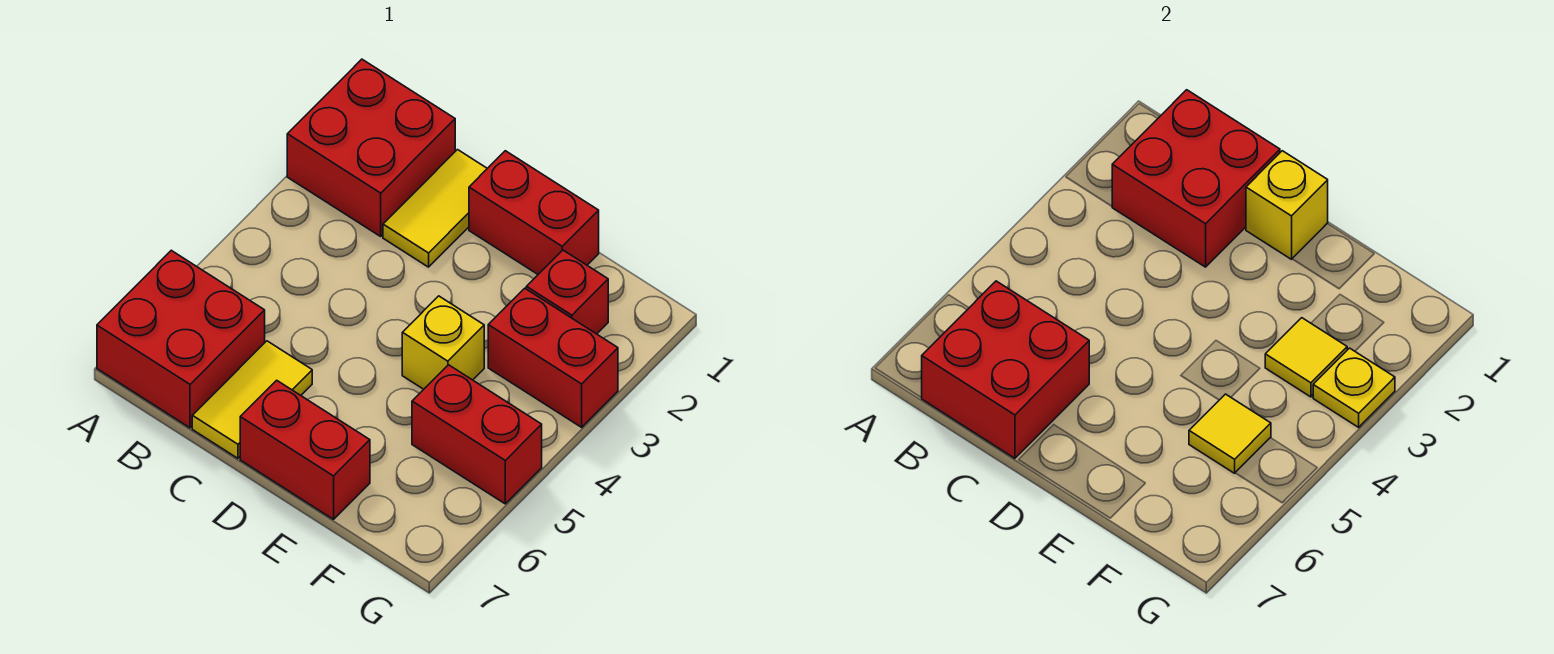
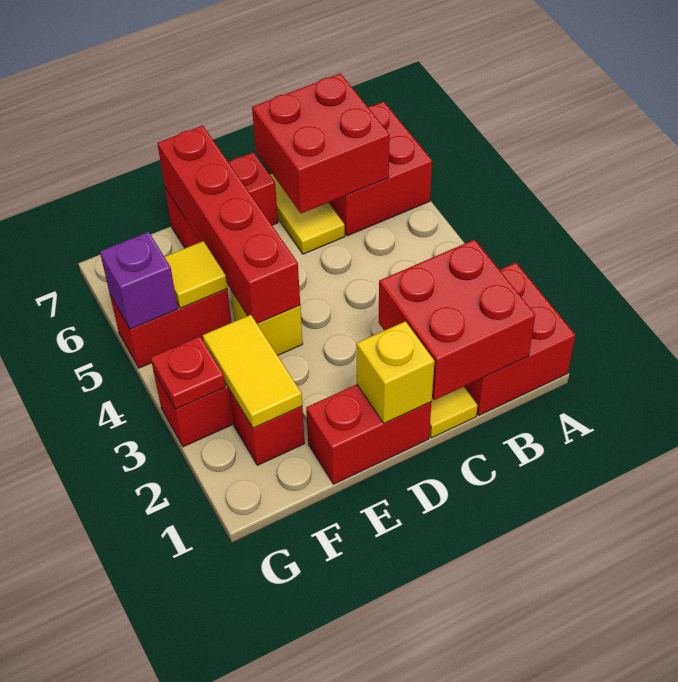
none -> red 1x4 brick [157,126,300,324]
yellow 1x1 tile [1265,318,1347,397] -> yellow 1x2 tile [203,315,302,428]
yellow 1x1 plate [1313,348,1395,427] -> red 1x1 plate [151,336,225,409]
none -> purple 1x1 brick [100,232,178,329]

